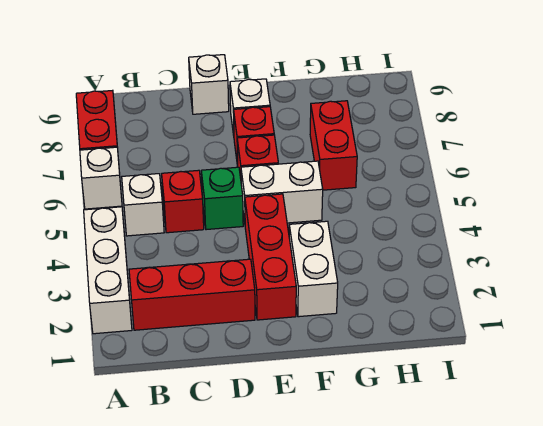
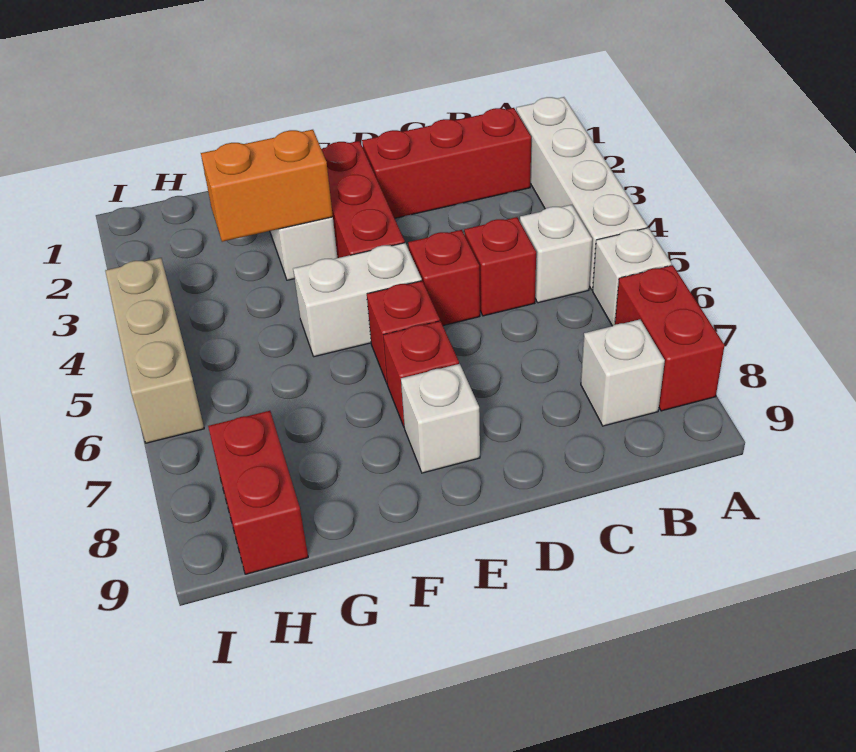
white 1x3 brick [84,207,132,334] -> white 1x4 brick [516,97,647,290]
green 1x1 brick [201,167,243,230] -> red 1x1 brick [408,230,480,326]
white 1x1 brick [189,55,229,114] -> white 1x1 brick moved to [581,319,665,426]
none -> orange 1x2 brick [201,130,333,242]
red 1x2 brick [310,101,357,190] -> red 1x2 brick moved to [208,411,308,574]
none -> tan 1x3 brick [105,258,204,443]

